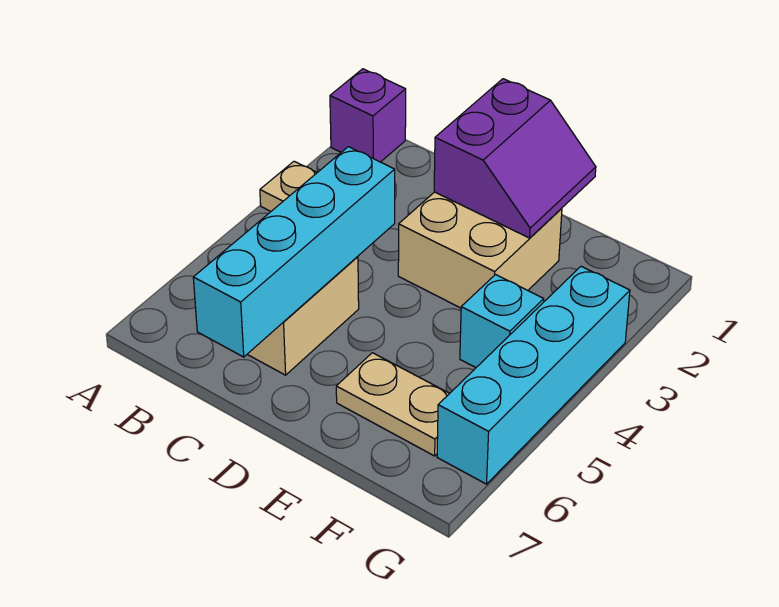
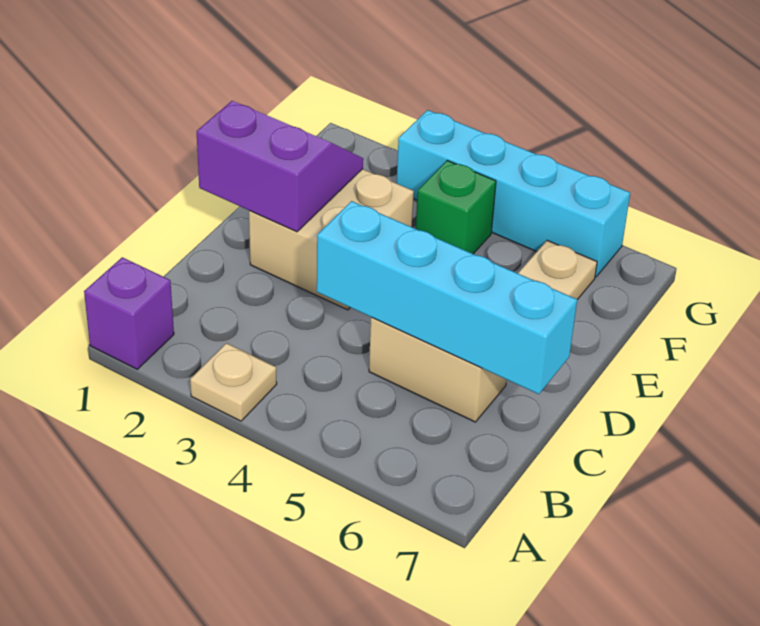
cyan 1x1 brick [460,275,544,368] -> green 1x1 brick [416,160,496,254]

